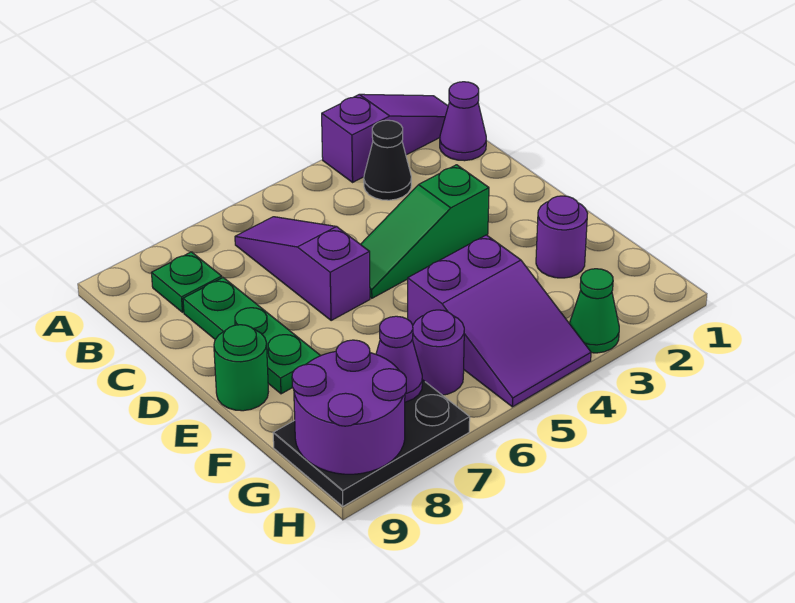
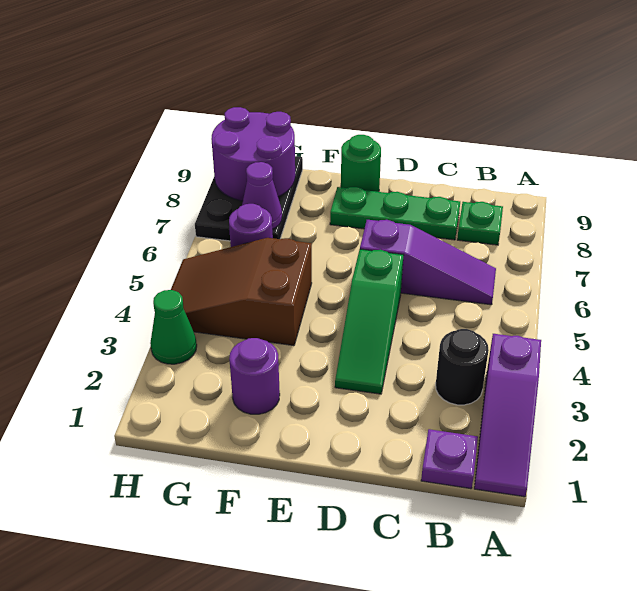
purple 1x1 cone [440,82,486,161] -> purple 1x1 plate [421,429,478,489]
black 1x1 cone [364,120,411,200] -> black 1x1 round brick [436,329,489,405]
green 1x3 slope [361,165,489,298] -> green 1x3 slope turned to [335,249,403,394]
purple 2x3 slope [408,235,591,407] -> brown 2x3 slope [171,238,312,346]

